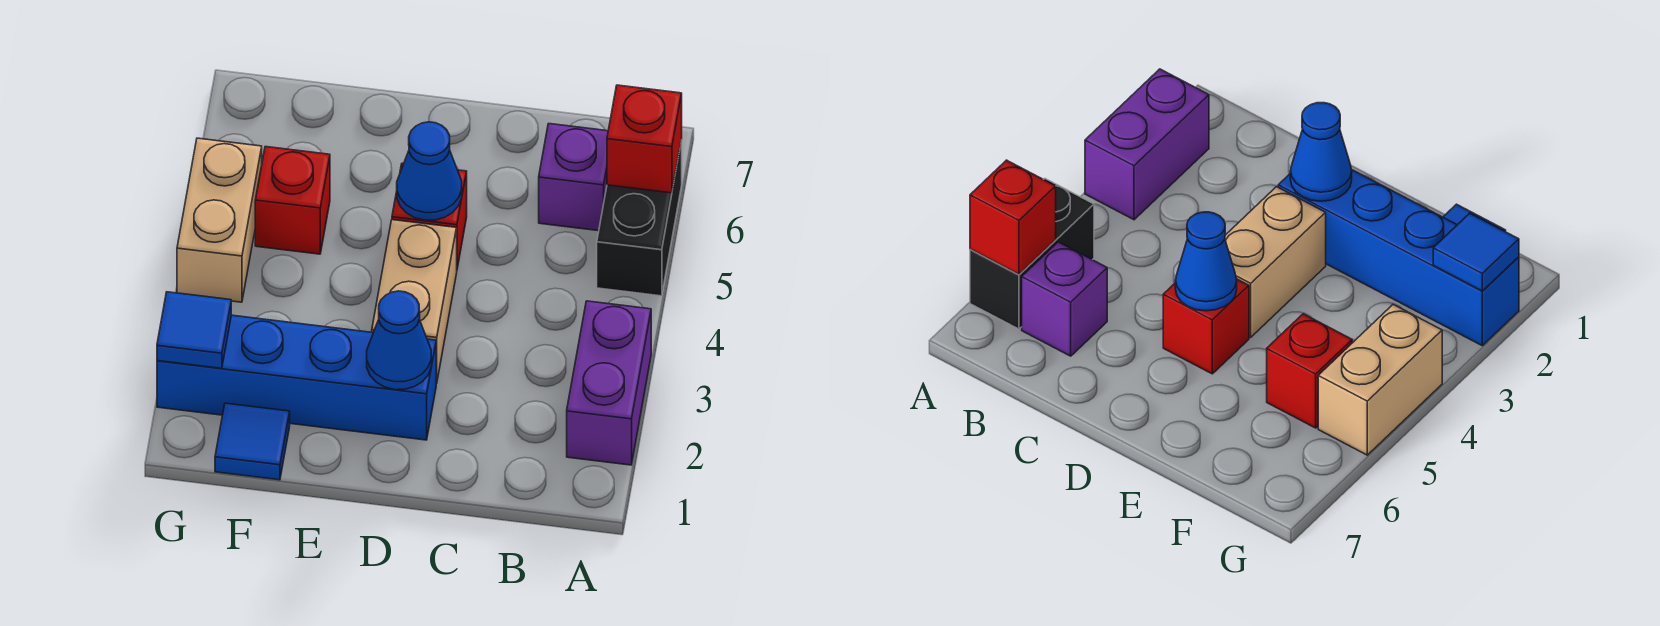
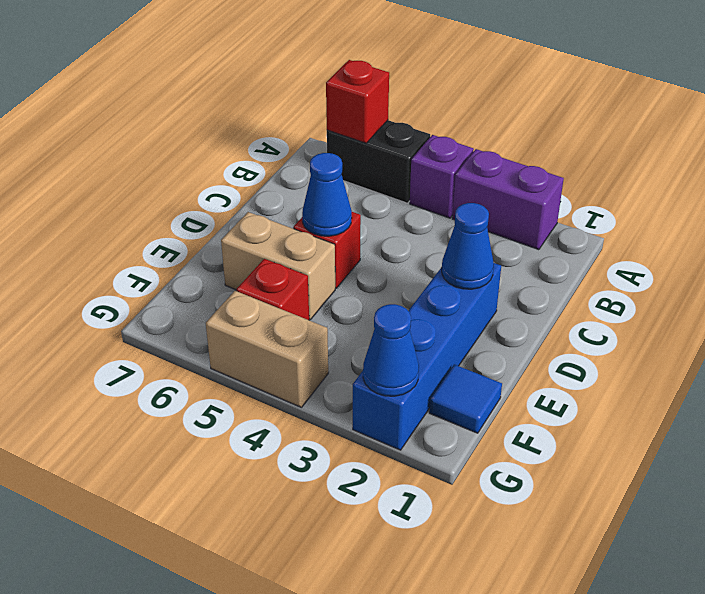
purple 1x1 brick [539,124,608,231] -> purple 1x1 brick moved to [410,135,474,218]
tan 1x2 brick [372,220,457,383] -> tan 1x2 brick moved to [221,212,335,320]
blue 1x1 tile [157,292,231,368] -> blue 1x1 cone [363,304,419,396]

